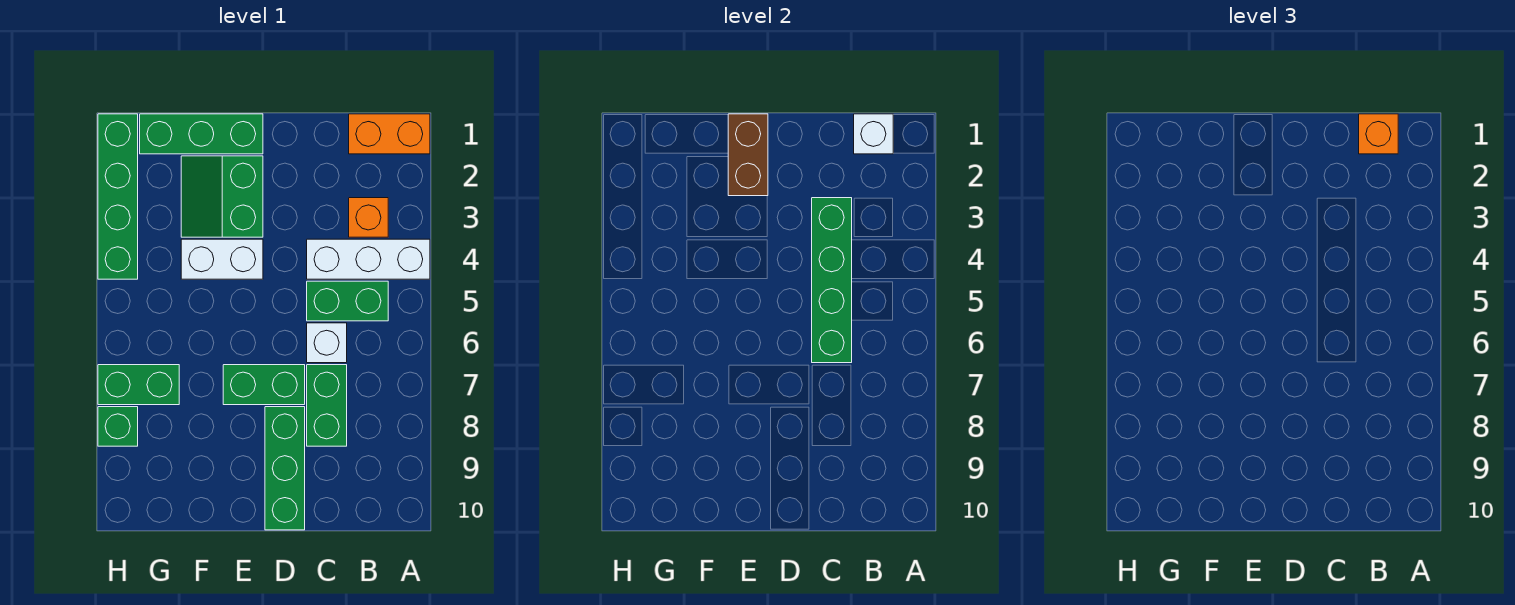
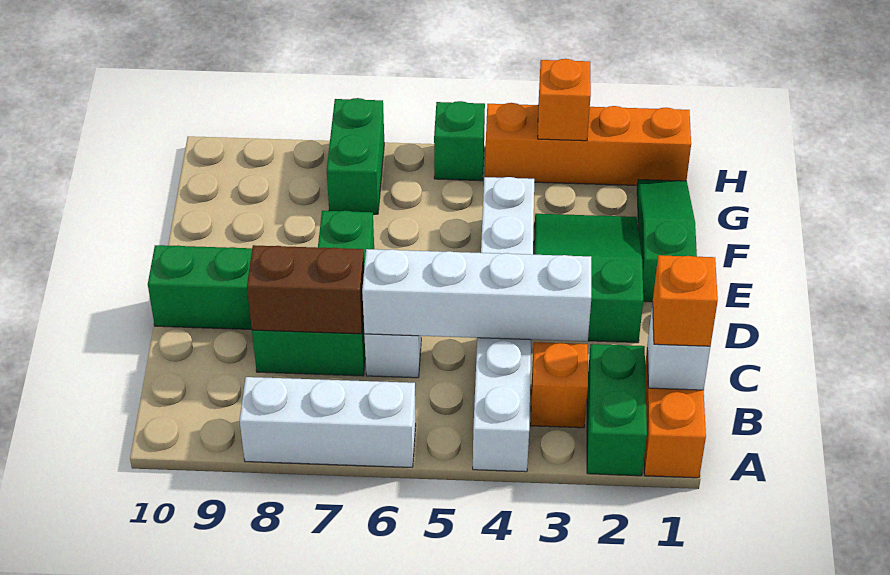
none -> white 1x3 brick [240,377,416,467]
green 1x2 brick [307,281,388,321] -> green 1x2 brick moved to [587,344,647,476]
green 1x4 brick [812,198,852,363] -> white 1x4 brick [362,249,591,341]
green 1x3 brick [140,114,263,154] -> green 1x3 slope [637,180,697,302]
brown 1x2 brick [728,114,768,196] -> brown 1x2 brick moved to [247,245,364,334]
green 2x2 slope [181,156,263,237] -> green 2x3 slope [534,214,643,343]
green 1x4 brick [98,114,138,279] -> orange 1x4 brick [485,103,691,185]
none -> orange 1x1 brick [538,59,591,141]
green 1x1 brick [98,407,138,446] -> green 1x1 brick moved to [434,101,485,181]

